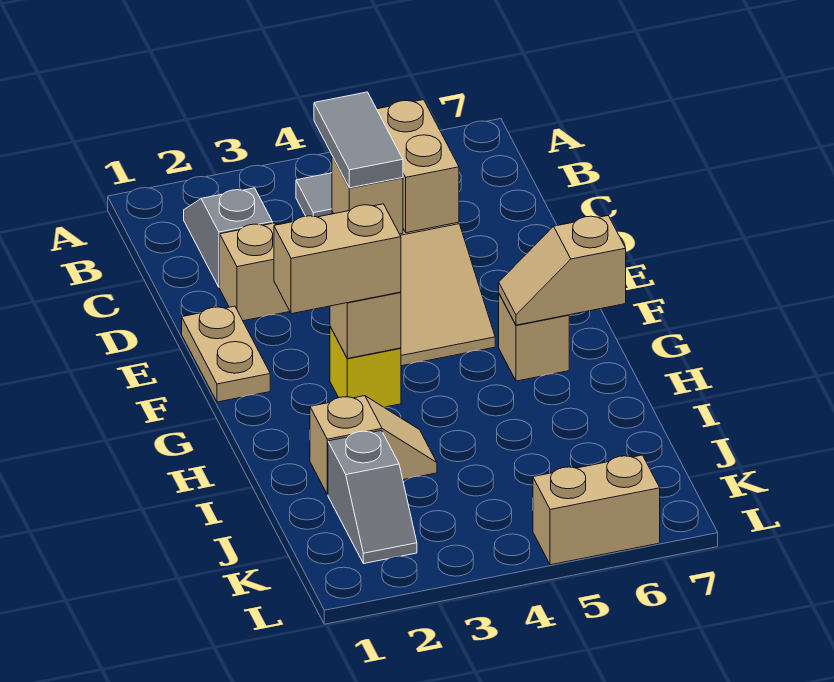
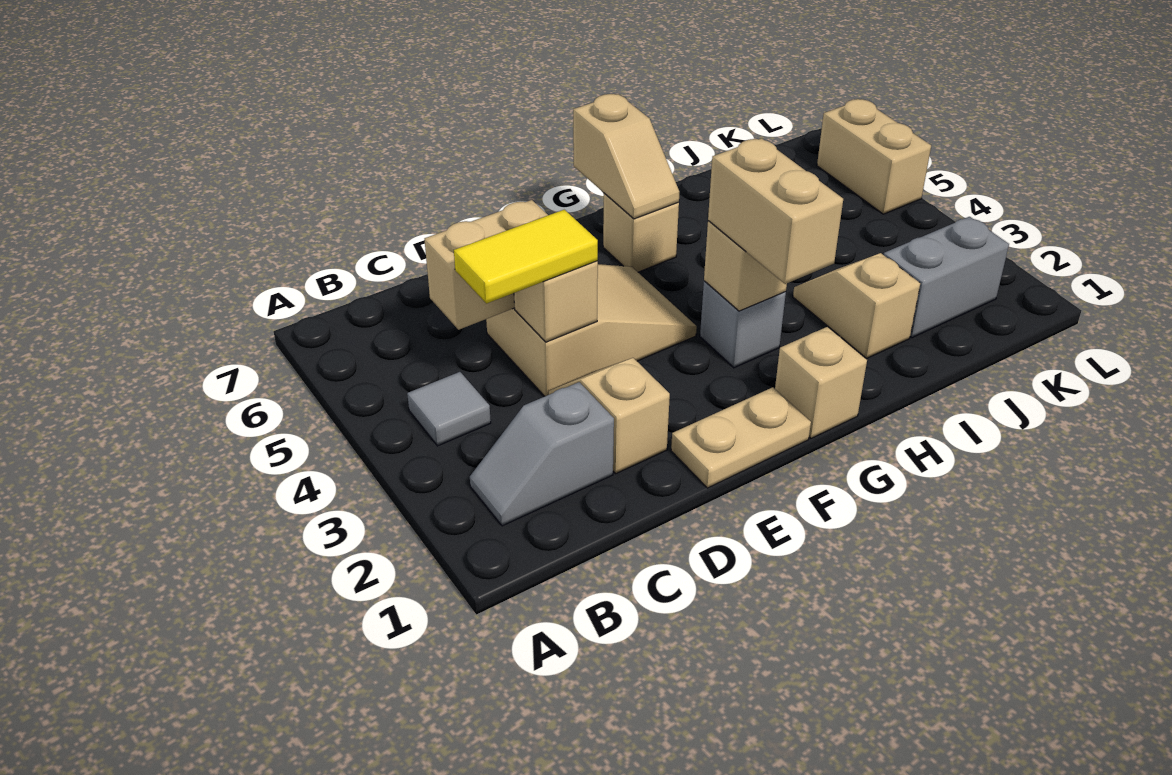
grey 1x2 tile [314,92,403,188] -> yellow 1x2 tile [454,210,598,304]
none -> tan 1x1 brick [775,327,867,438]
yellow 1x1 brick [330,327,401,407] -> grey 1x1 brick [700,281,786,368]
grey 1x2 slope [328,430,417,564] -> grey 1x2 brick [884,217,1009,338]

